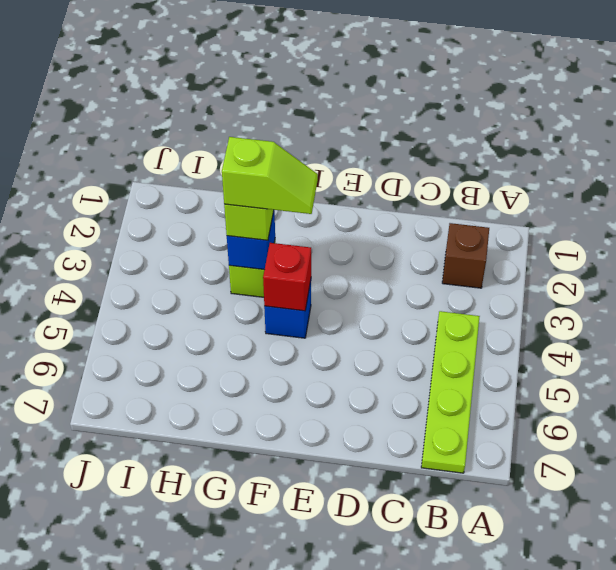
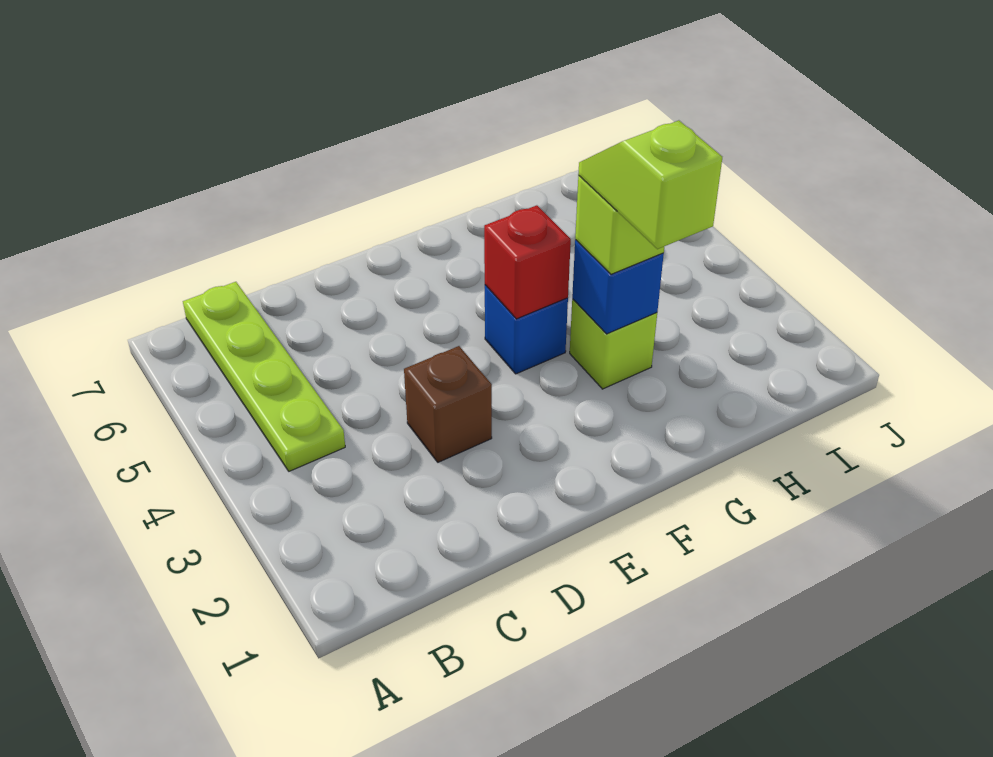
brown 1x1 brick [442,223,489,288] -> brown 1x1 brick moved to [404,346,492,462]
lime 1x2 slope [222,137,318,214] -> lime 1x2 slope turned to [578,120,722,249]

